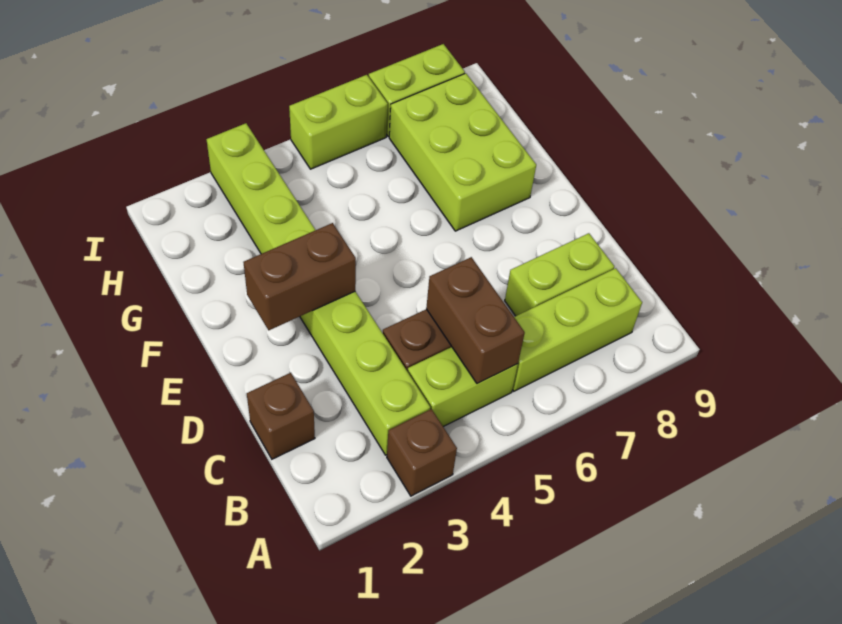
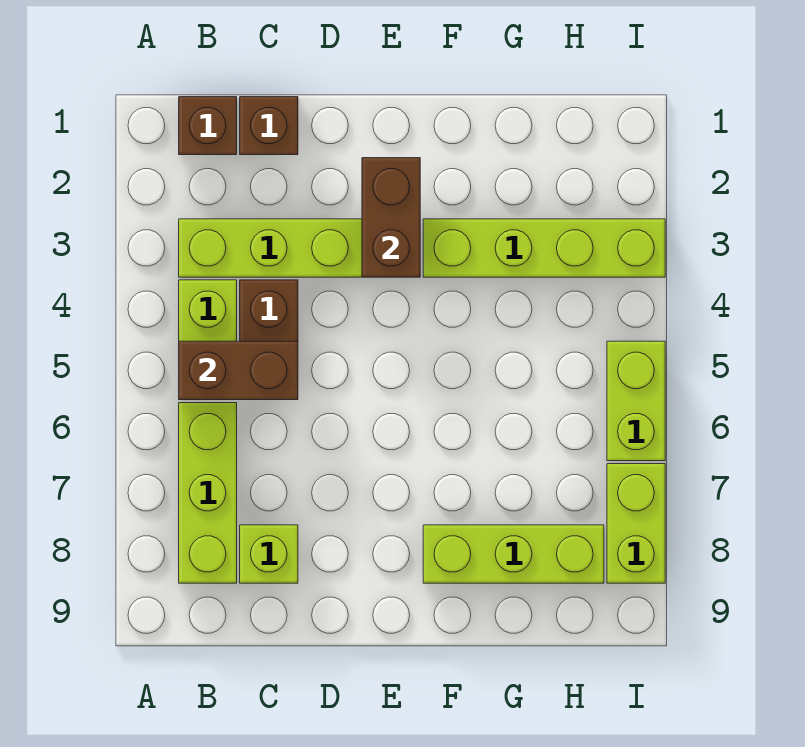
brown 1x1 brick [387,409,457,496] -> brown 1x1 brick moved to [179,97,237,155]
lime 1x2 brick [505,233,614,316] -> lime 1x1 brick [240,525,298,583]
lime 2x3 brick [389,73,536,231] -> lime 1x3 brick [423,525,604,583]

